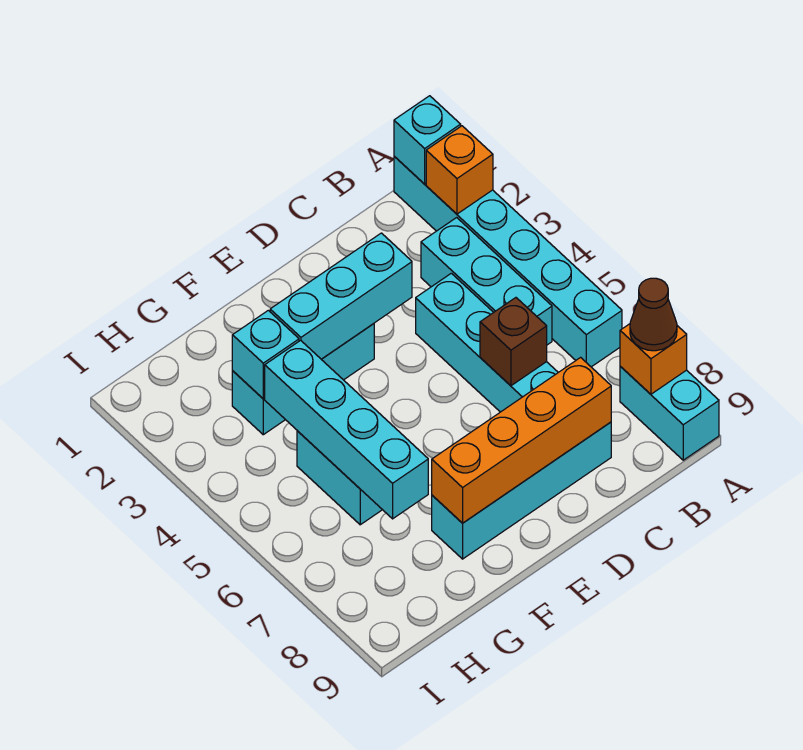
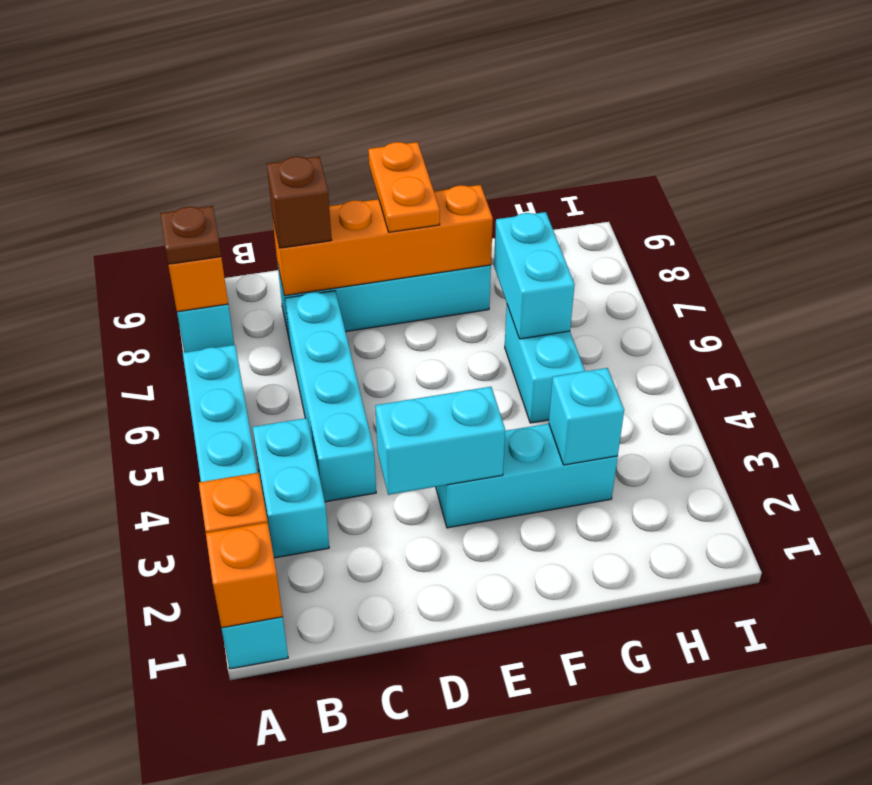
cyan 1x1 brick [394,96,461,184] -> orange 1x1 brick [206,523,283,628]
brown 1x1 cone [630,278,677,351] -> brown 1x1 plate [160,206,221,265]
cyan 1x3 brick [421,218,552,345] -> cyan 1x2 brick [253,418,329,558]
brown 1x1 brick [480,298,547,386] -> brown 1x1 brick moved to [267,156,332,248]
cyan 1x3 brick [270,233,412,359] -> cyan 1x2 brick [375,387,505,495]
none -> orange 1x2 plate [368,142,440,232]
cyan 1x4 brick [265,340,428,519] -> cyan 1x2 brick [494,212,575,339]

